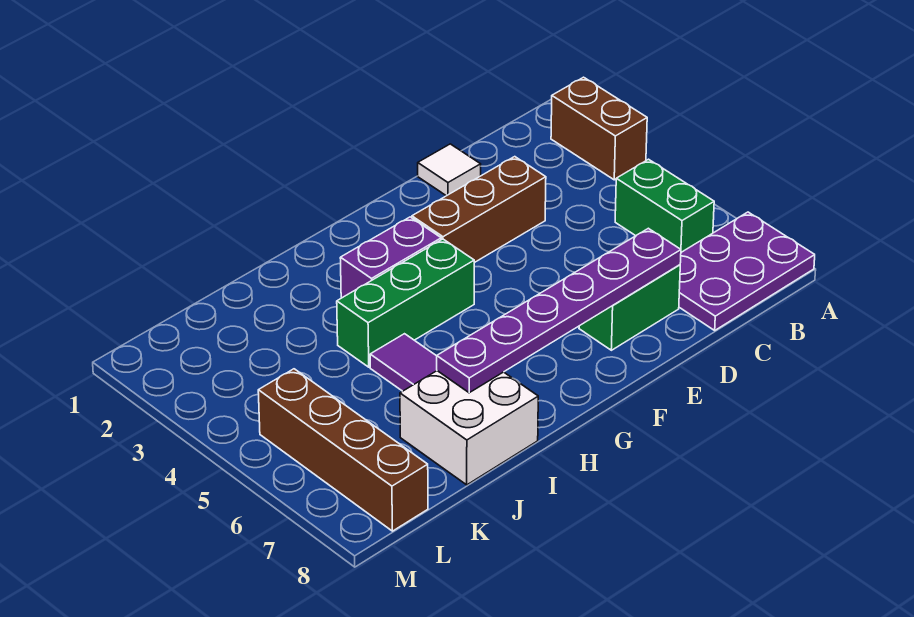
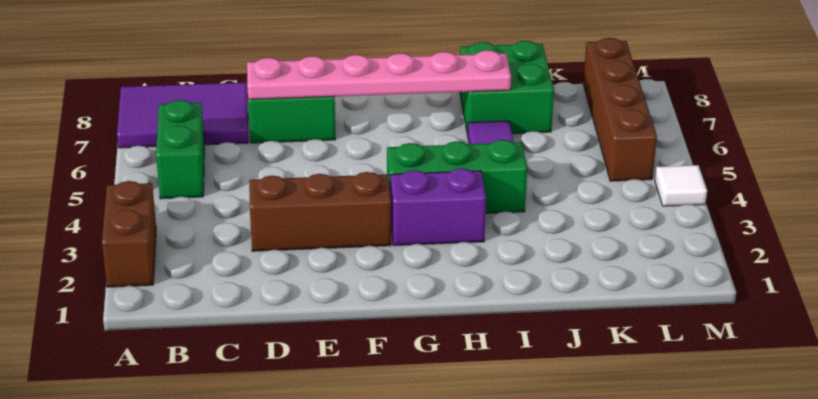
purple 2x3 plate [679,212,815,330] -> purple 2x3 tile [117,82,248,148]
white 1x1 tile [418,144,481,196] -> white 1x1 tile moved to [655,165,707,206]
purple 1x6 plate [437,228,681,393] -> pink 1x6 plate [247,50,511,99]
white 2x2 brick [400,371,538,485] -> green 2x2 brick [460,41,554,135]

